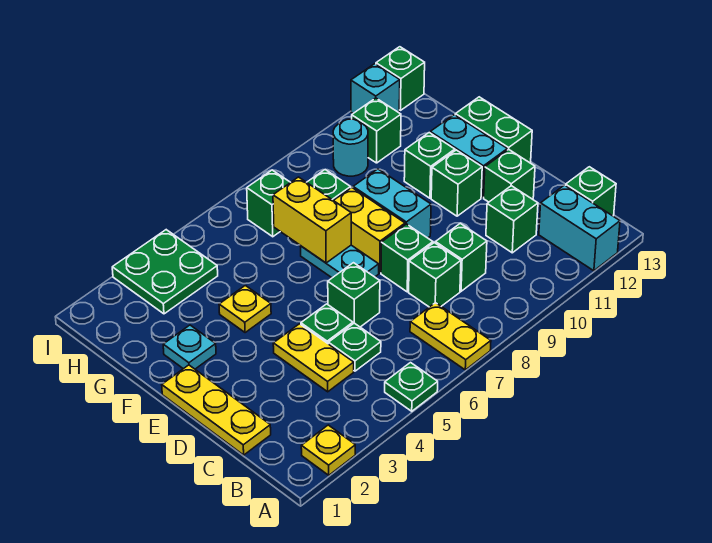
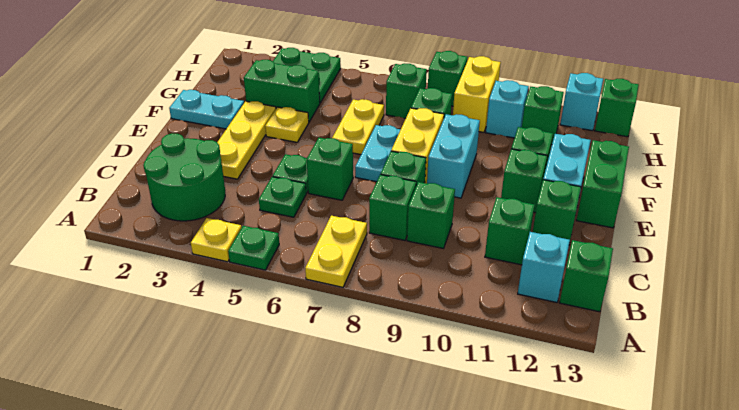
yellow 1x1 plate [301,425,355,475] -> yellow 1x1 plate moved to [191,218,242,262]
cyan 1x2 brick [539,185,620,271] -> cyan 1x1 brick [518,232,570,302]
none -> green 2x2 round brick [143,134,225,221]
yellow 1x3 plate [162,365,271,455] -> yellow 1x3 plate moved to [217,101,276,179]
yellow 1x2 plate [273,324,354,392] -> yellow 1x2 plate moved to [332,99,384,155]
cyan 1x1 plate [163,325,216,369] -> cyan 1x2 plate [169,90,244,129]
yellow 1x2 brick [273,177,351,263] -> yellow 1x2 brick moved to [453,56,501,132]
none -> green 1x2 brick [244,60,320,122]
cyan 1x1 round brick [333,119,368,176] -> cyan 1x1 brick [486,80,529,138]
none -> green 1x1 brick [428,51,467,106]

